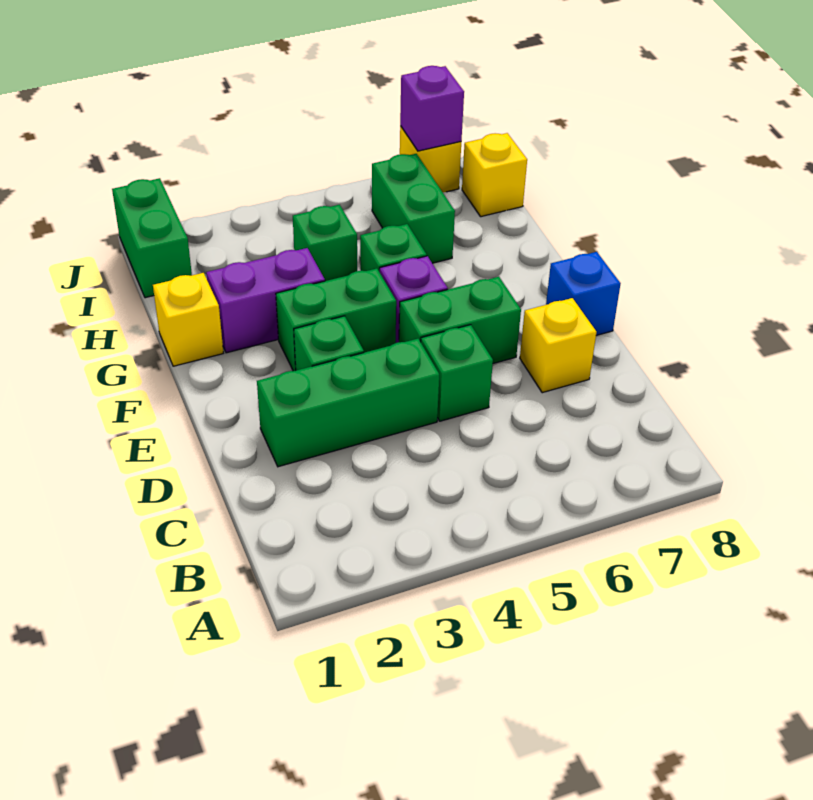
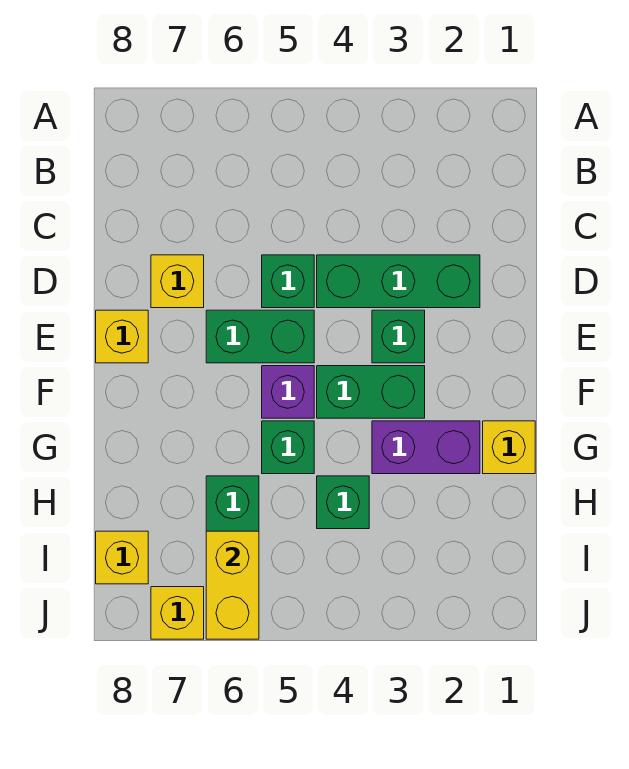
blue 1x1 brick [546,252,621,335] -> yellow 1x1 brick [96,310,148,363]
green 1x2 brick [112,178,192,298] -> none
none -> yellow 1x2 brick [206,531,259,639]
purple 1x1 brick [400,66,464,151] -> none

